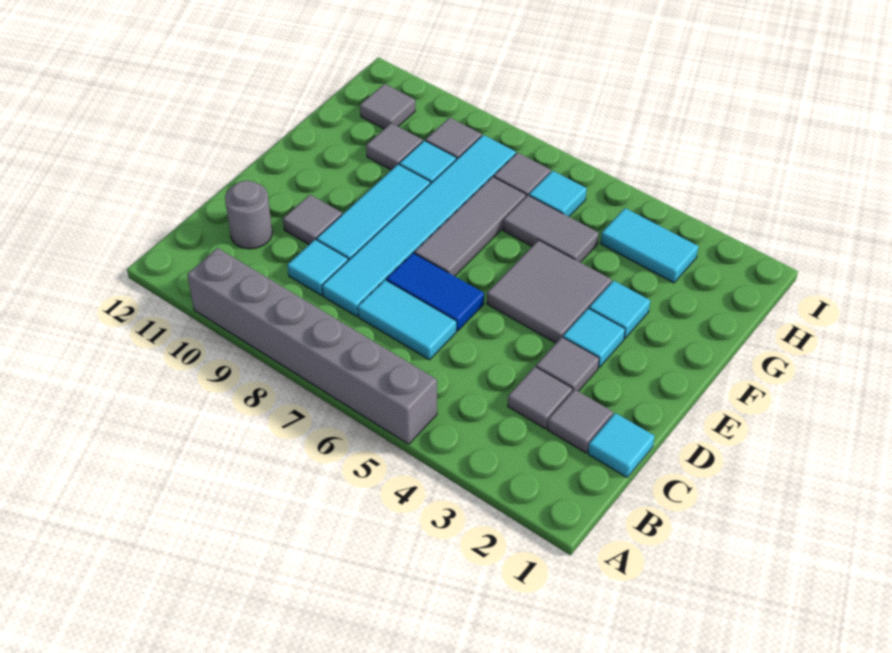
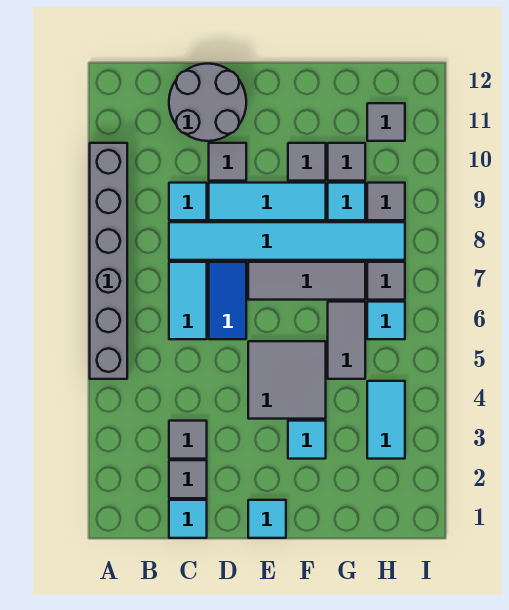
grey 1x1 round brick [225,181,272,249] -> grey 2x2 round brick [169,64,246,141]
grey 1x1 tile [536,337,599,392] -> grey 1x1 tile moved to [288,143,326,181]
cyan 1x1 tile [563,308,625,368] -> cyan 1x1 tile moved to [248,500,286,538]

